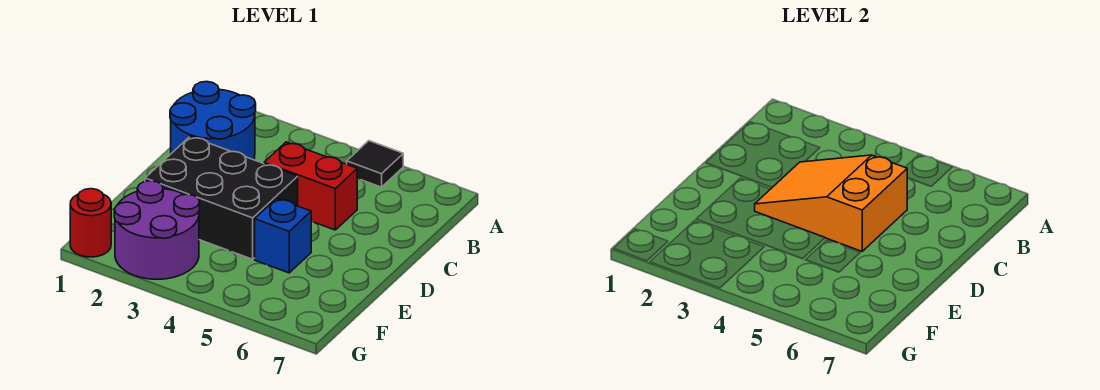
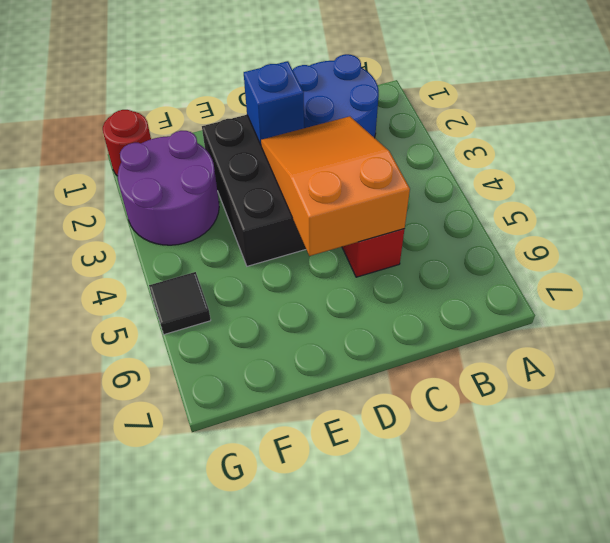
black 1x1 tile [347,141,403,187] -> black 1x1 tile moved to [149,272,211,335]
blue 1x1 brick [255,198,311,273] -> blue 1x1 brick moved to [244,61,304,145]

